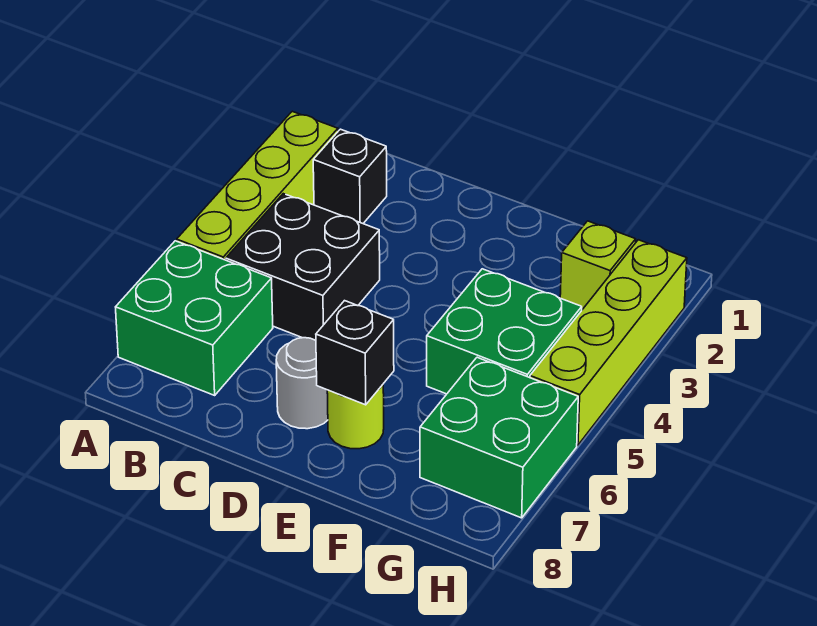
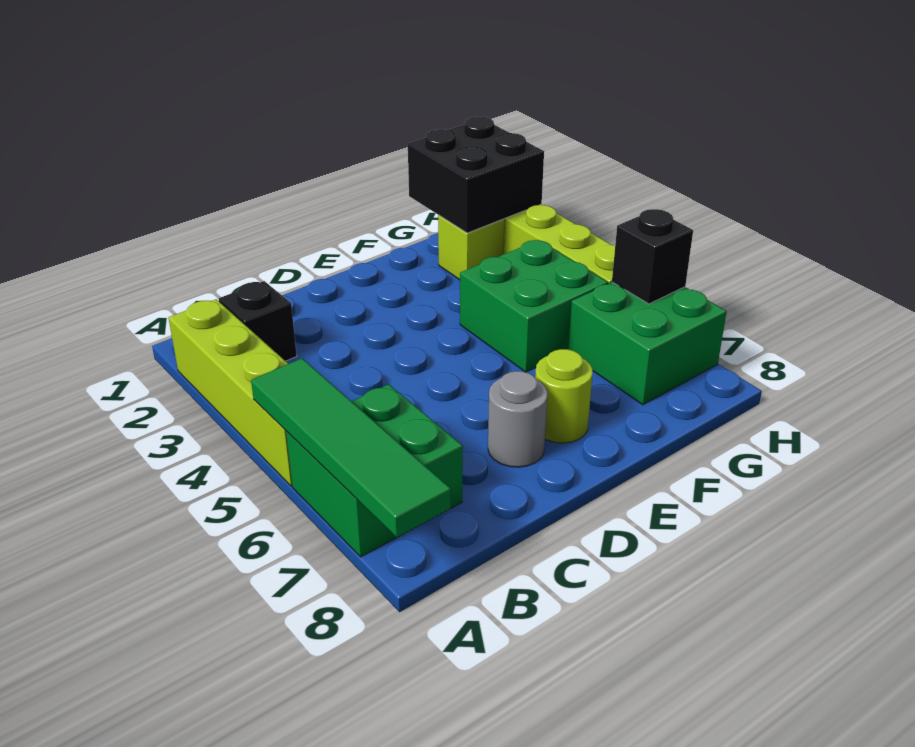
none -> green 1x4 tile [251,358,451,538]
black 2x2 brick [226,194,380,340] -> black 2x2 brick moved to [408,117,544,233]
black 1x1 brick [316,301,394,405] -> black 1x1 brick moved to [612,209,693,304]

